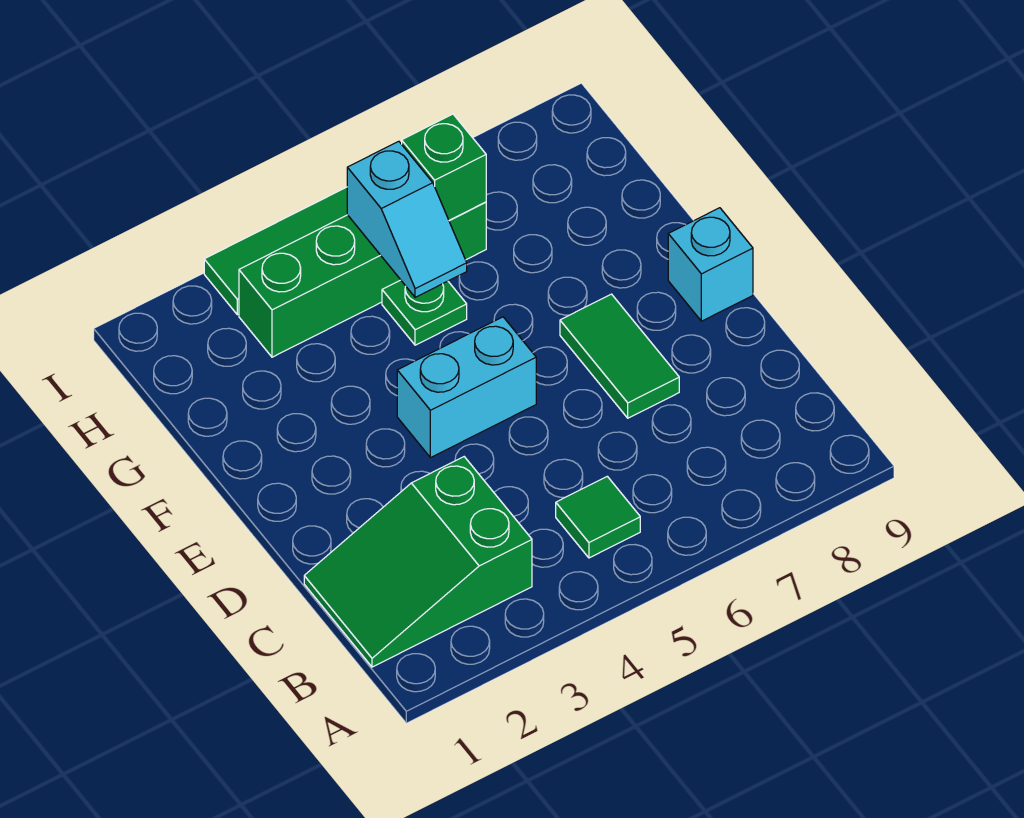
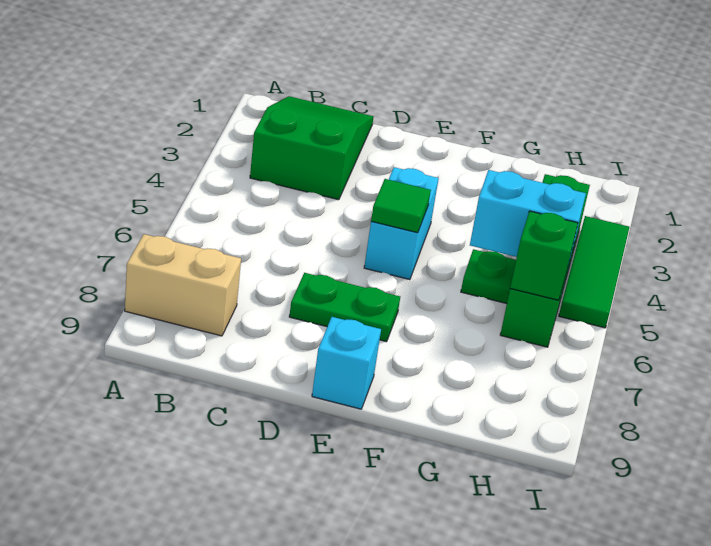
none -> tan 1x2 brick [125,234,241,336]
green 1x1 tile [556,476,640,558] -> green 1x1 tile moved to [371,179,431,233]
green 1x2 tile [560,294,679,418] -> green 1x2 plate [289,273,400,342]
cyan 1x2 slope [347,141,467,297] -> cyan 1x2 brick [470,170,586,257]

